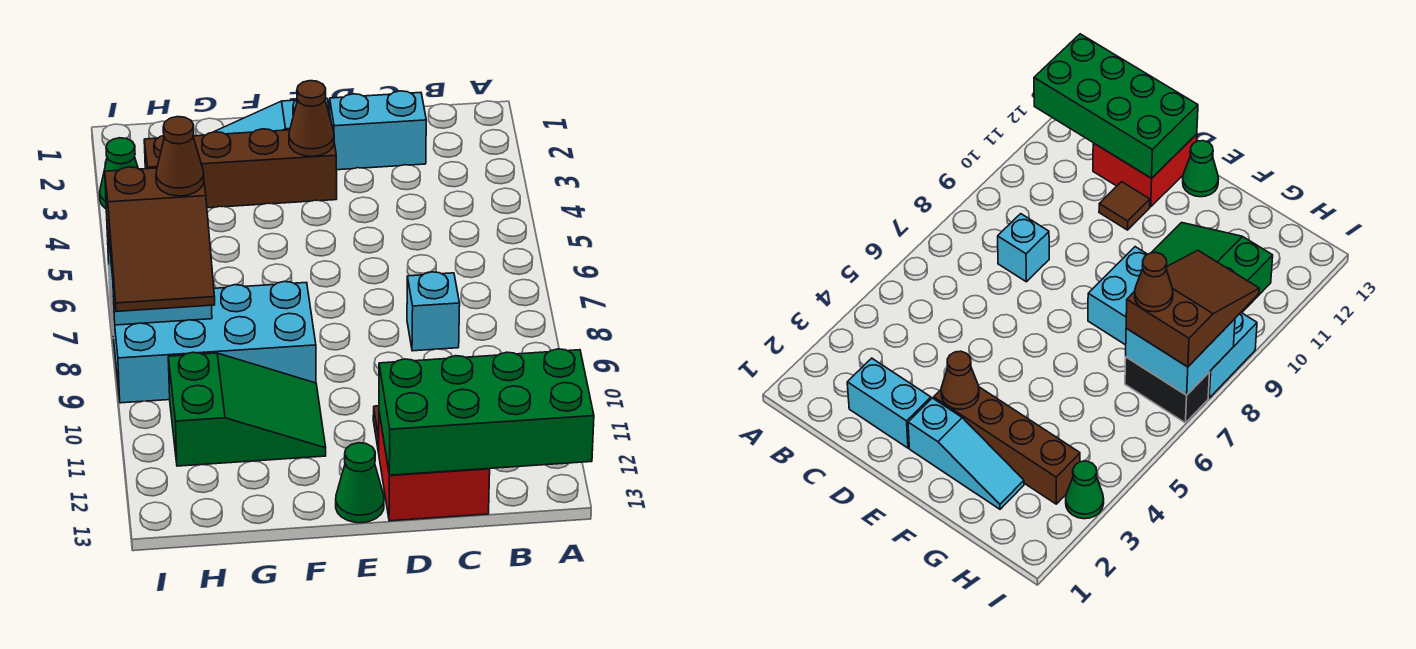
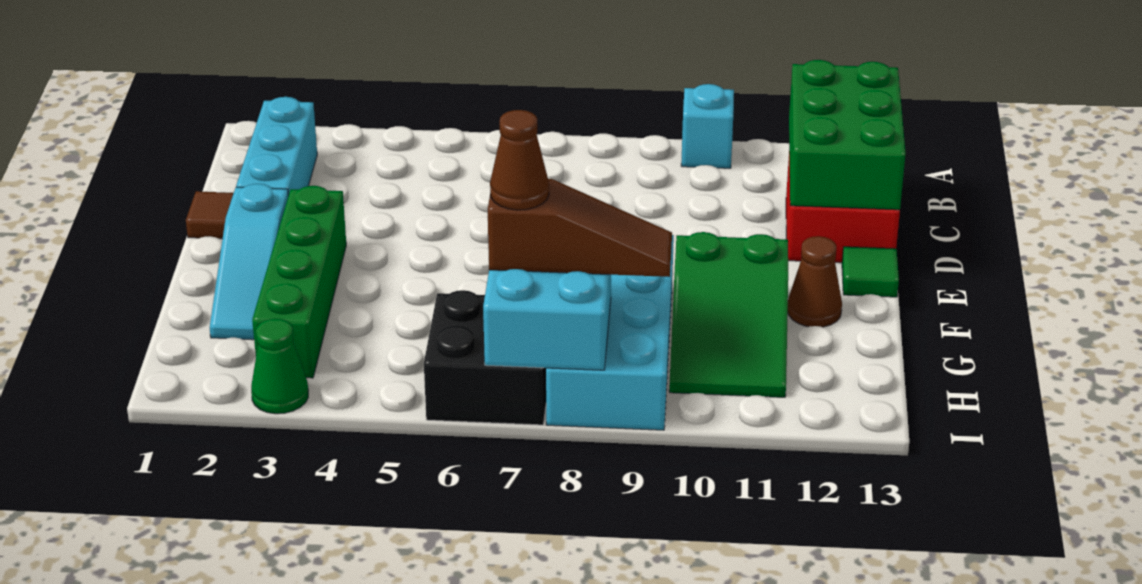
green 2x4 brick [379,349,594,475] -> green 2x3 brick [789,60,906,210]
cyan 1x2 brick [330,91,426,170] -> cyan 1x3 brick [236,97,317,196]
cyan 1x1 brick [407,272,460,351] -> cyan 1x1 brick moved to [681,84,734,168]
brown 1x1 tile [1099,182,1150,230] -> brown 1x1 tile moved to [186,191,234,239]
brown 1x4 brick [144,129,337,208] -> green 1x4 brick [252,186,346,378]
brown 1x1 cone [289,81,334,156] -> brown 1x1 cone moved to [788,236,842,327]
green 1x1 cone [336,443,384,523] -> green 1x1 tile [842,247,899,297]
green 2x3 slope [168,352,326,466] -> green 2x3 slope turned to [669,232,788,397]
black 1x2 brick [1125,357,1210,423] -> black 2x2 brick [424,290,546,425]
brown 2x3 slope [105,167,215,312] -> brown 1x3 slope [488,179,672,277]

